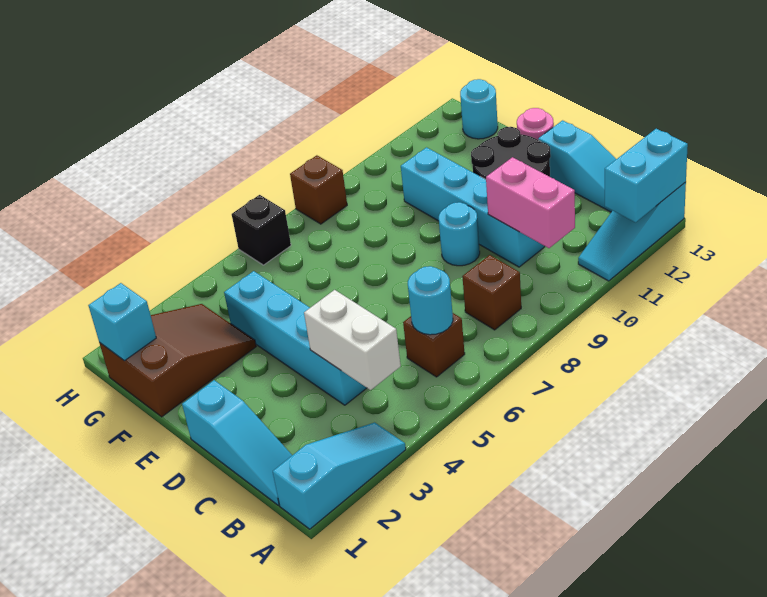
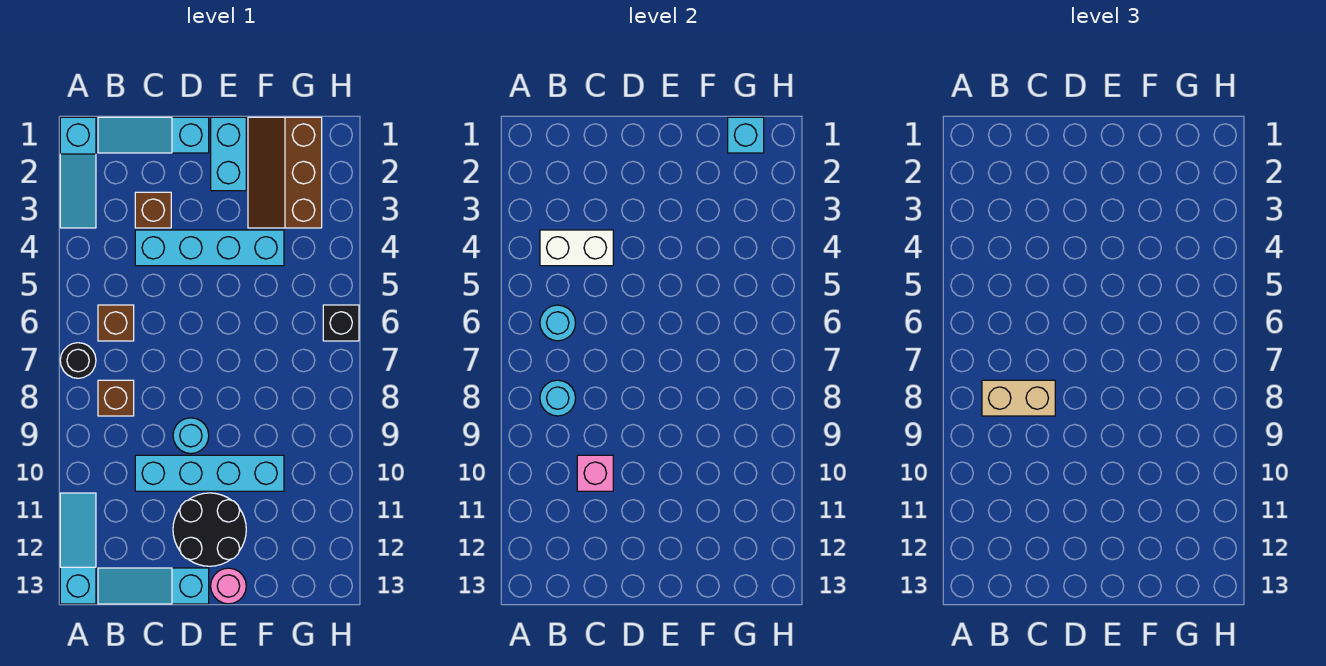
none -> black 1x1 round brick [60,343,96,378]
cyan 1x2 brick [605,129,688,222] -> cyan 1x2 brick moved to [211,117,246,191]
none -> tan 1x2 brick [982,380,1055,416]
pink 1x2 brick [486,157,575,248] -> pink 1x1 brick [577,455,613,491]
brown 2x3 slope [99,304,256,417] -> brown 2x3 slope turned to [248,117,322,228]
cyan 1x1 round brick [460,79,498,139] -> cyan 1x1 round brick moved to [540,380,576,416]
brown 1x1 brick [290,155,347,224] -> brown 1x1 brick moved to [135,192,171,228]

